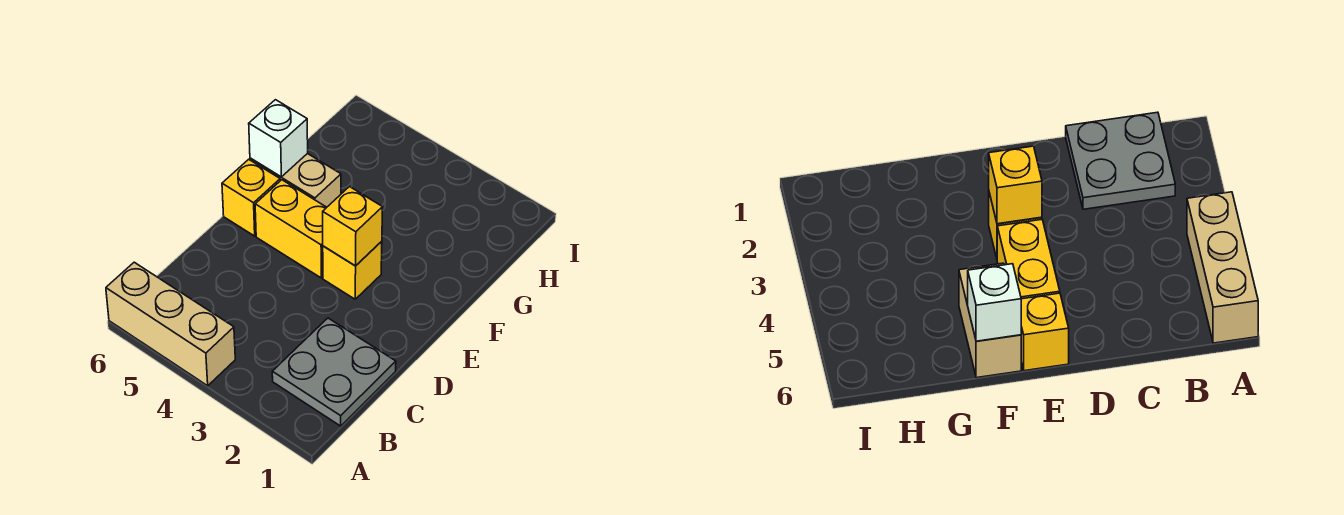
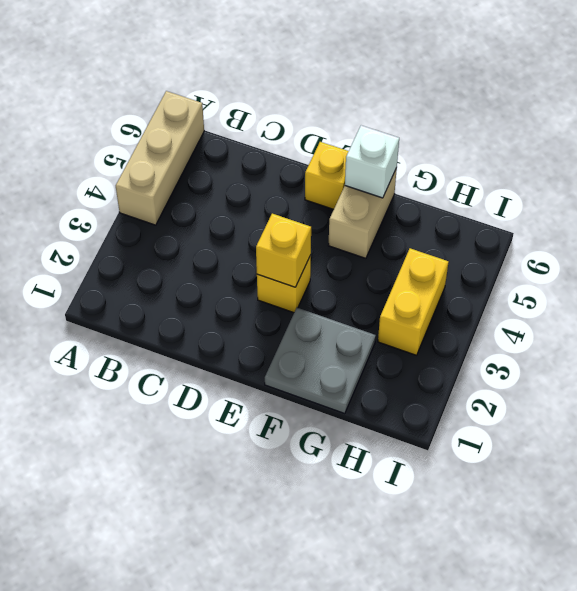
grey 2x2 plate [272,318,396,426] -> grey 2x2 plate moved to [265,308,376,414]
yellow 1x2 brick [255,180,327,278] -> yellow 1x2 brick moved to [378,248,448,355]

